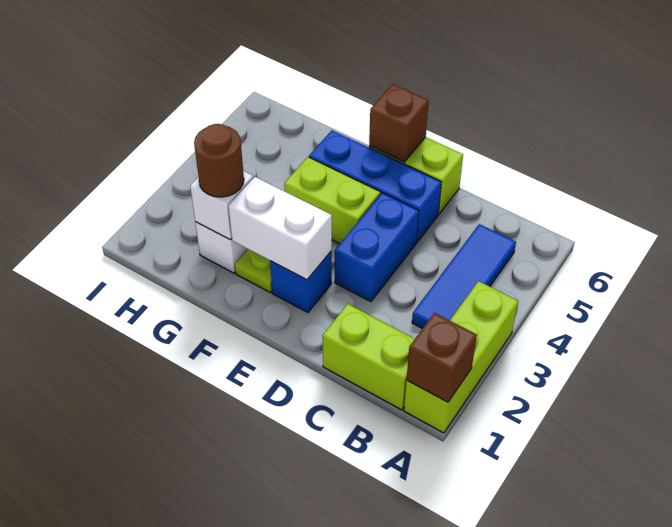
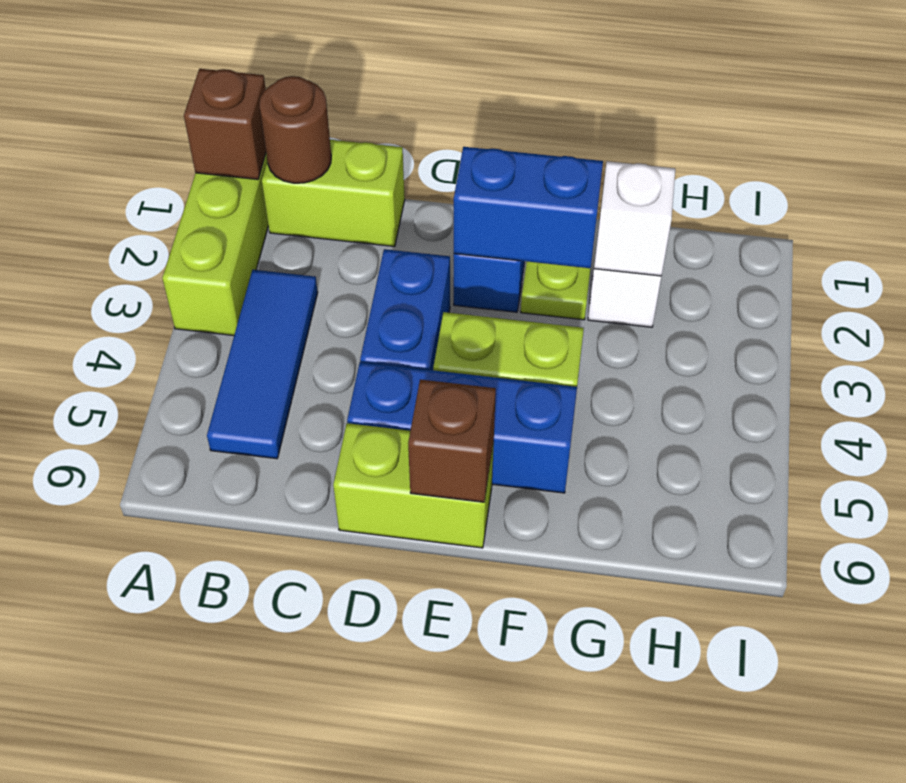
white 1x2 brick [229,177,332,280] -> blue 1x2 brick [454,147,603,268]
brown 1x1 round brick [194,124,244,197] -> brown 1x1 round brick moved to [260,76,331,183]

